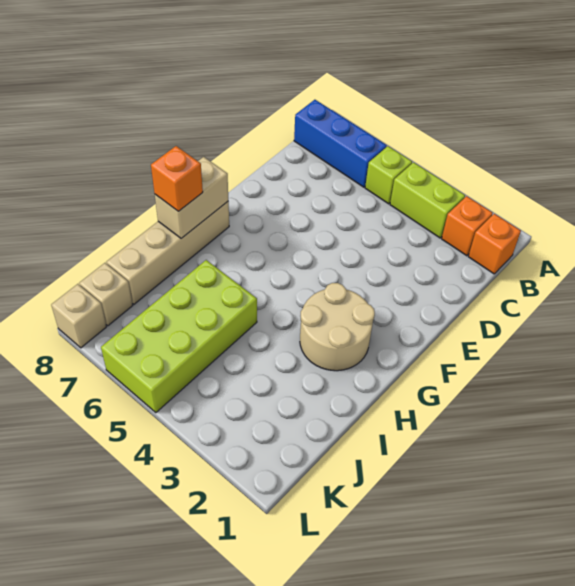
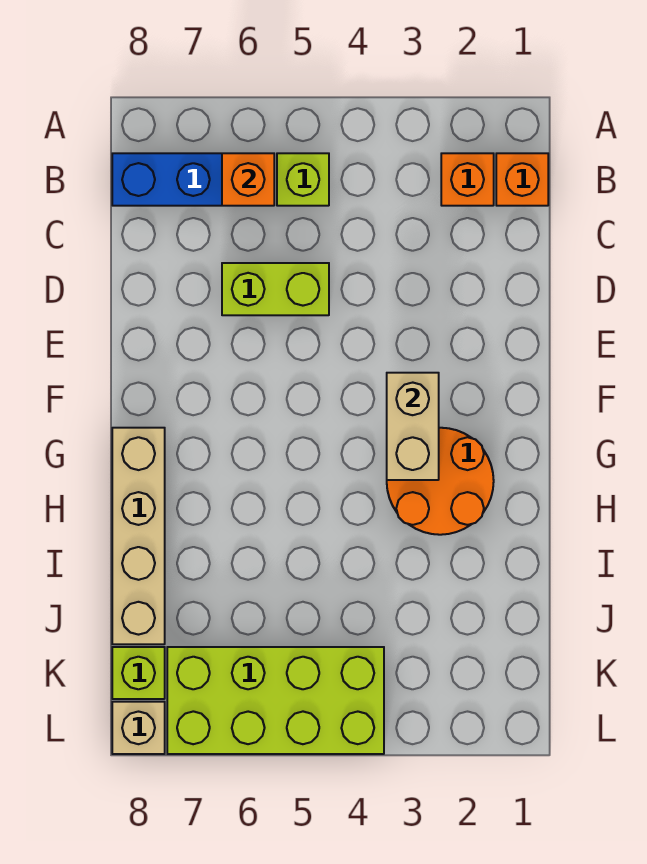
lime 1x2 brick [390,162,465,238] -> lime 1x2 brick moved to [222,263,329,315]
tan 2x2 round brick [300,283,375,371] -> orange 2x2 round brick [387,428,494,535]
tan 1x2 brick [155,157,228,238] -> tan 1x2 brick moved to [387,373,439,480]
orange 1x1 brick [151,146,203,211] -> orange 1x1 brick moved to [222,153,274,206]
lime 2x4 brick [101,260,257,413] -> lime 2x4 brick turned to [167,647,384,754]
tan 1x1 brick [79,263,133,326] -> lime 1x1 brick [112,647,165,699]

